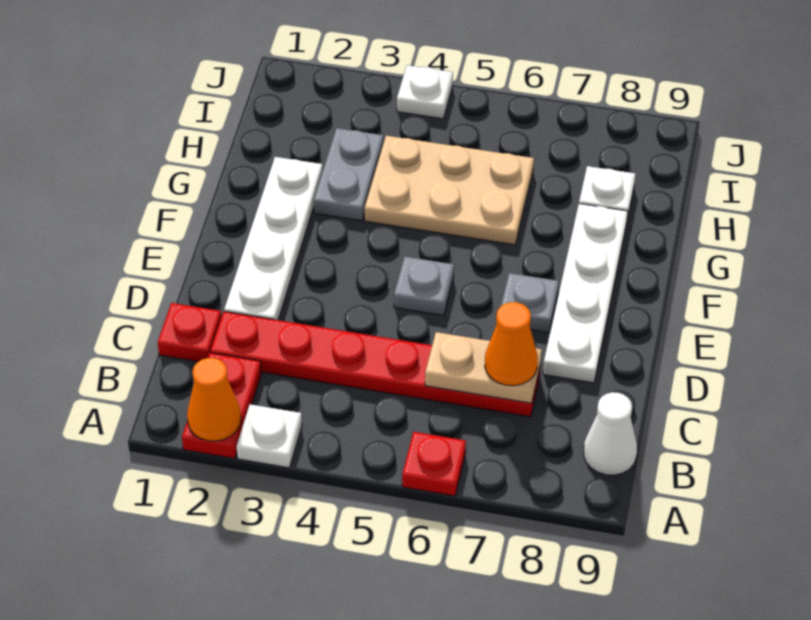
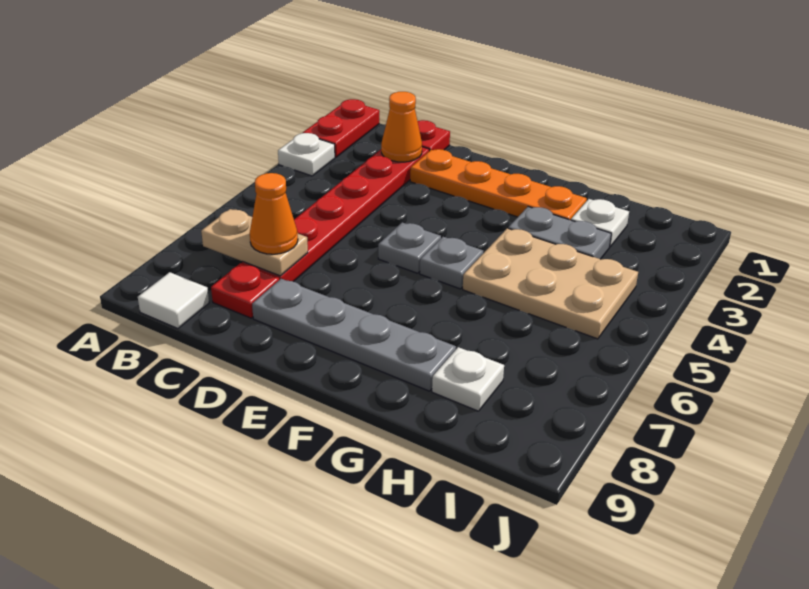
red 1x2 plate [182,353,261,458] -> red 1x2 plate turned to [303,99,379,157]
orange 1x1 cone [187,358,241,441] -> orange 1x1 cone moved to [381,92,422,162]
red 1x1 plate [402,432,466,496] -> red 1x1 plate moved to [211,263,279,318]
white 1x1 cone [584,392,637,475] -> white 1x1 tile [138,272,209,328]
tan 1x2 plate [425,332,542,403] -> tan 1x2 plate turned to [201,209,308,276]
white 1x4 plate [224,157,323,320] -> orange 1x4 plate [410,149,587,220]
white 1x4 plate [543,204,628,383] -> grey 1x4 plate [252,279,456,391]
grey 1x1 plate [501,273,559,332] -> grey 1x1 plate moved to [420,237,483,289]
tan 2x3 plate [365,136,534,245] -> tan 2x3 plate turned to [463,228,638,339]
white 1x1 plate [397,65,453,119] -> white 1x1 plate moved to [571,199,629,247]

